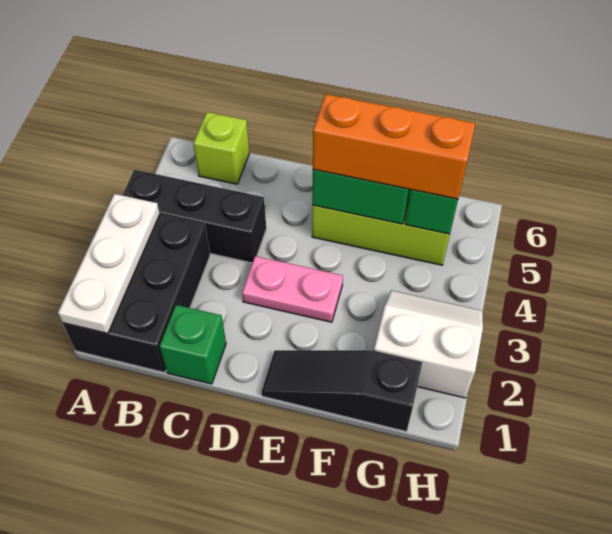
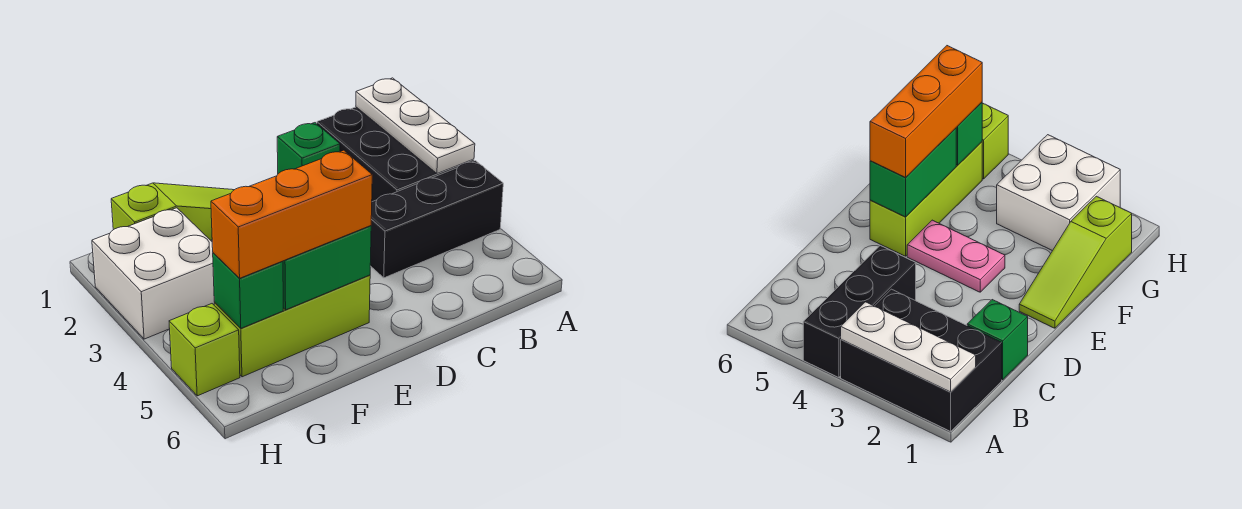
lime 1x1 brick [193,112,249,184] -> lime 1x1 brick moved to [169,304,240,396]
pink 1x2 plate [242,256,343,322] -> pink 1x2 plate turned to [907,220,1005,292]
black 1x3 slope [261,350,422,432] -> lime 1x3 slope [111,183,234,240]
white 2x2 slope [374,290,483,398] -> white 2x2 brick [92,208,215,339]

